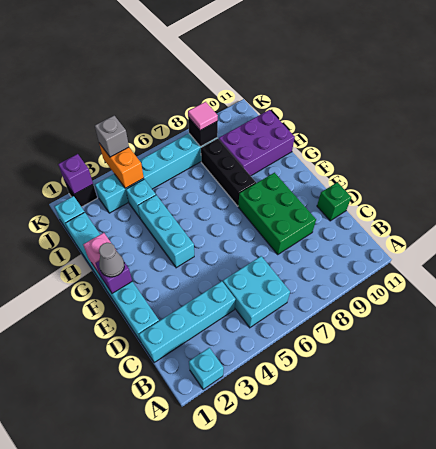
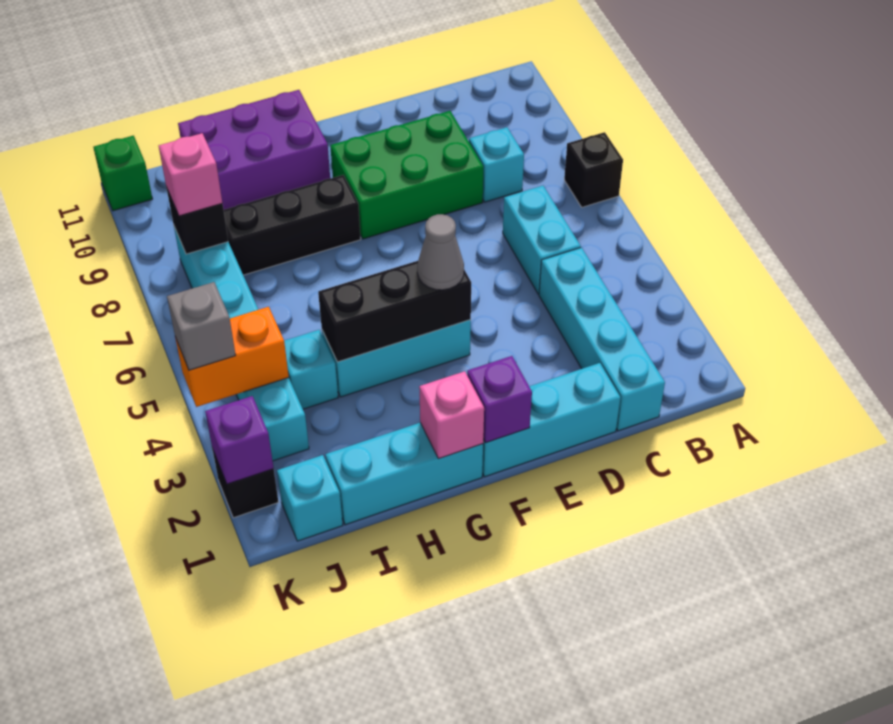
cyan 1x1 brick [189,348,224,390] -> cyan 1x1 brick moved to [469,127,524,202]
none -> black 1x1 brick [564,132,623,207]
cyan 2x2 brick [223,256,290,328] -> cyan 1x2 brick [503,186,581,294]
green 1x1 brick [317,182,351,221] -> green 1x1 brick moved to [93,136,152,211]
grey 1x1 cone [99,243,124,277] -> grey 1x1 cone moved to [417,214,464,290]
none -> black 1x3 brick [318,261,471,362]
purple 2x3 brick [219,110,295,176] -> purple 2x3 brick turned to [178,90,330,210]
pink 1x1 tile [188,102,218,130] -> pink 1x1 brick [159,133,222,216]

